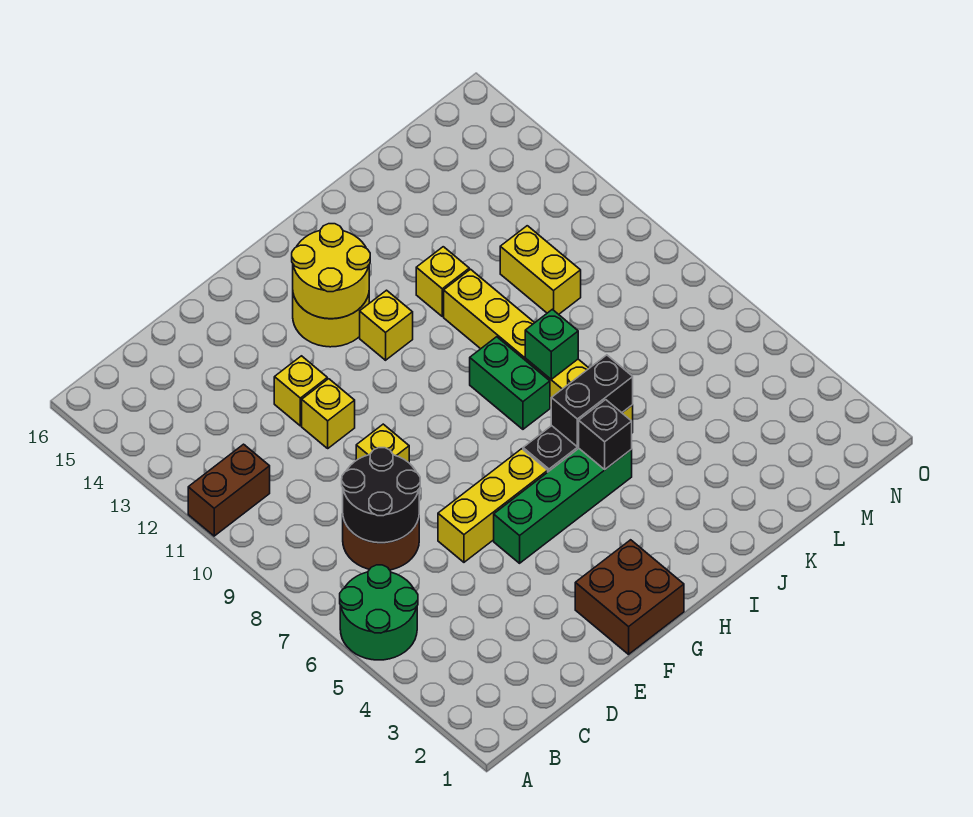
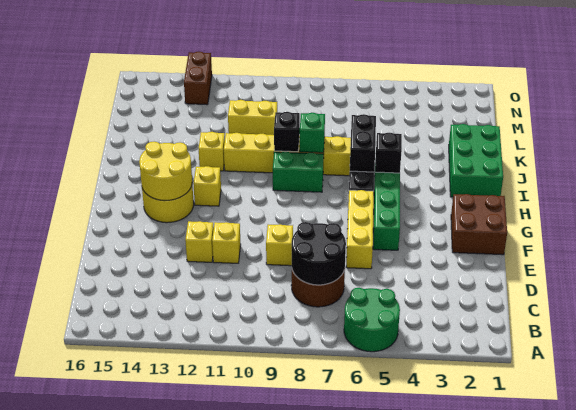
brown 1x2 brick [188,444,270,536] -> brown 1x2 brick moved to [184,52,212,105]
none -> green 2x3 brick [449,124,503,197]
none -> black 1x1 brick [274,112,300,152]

